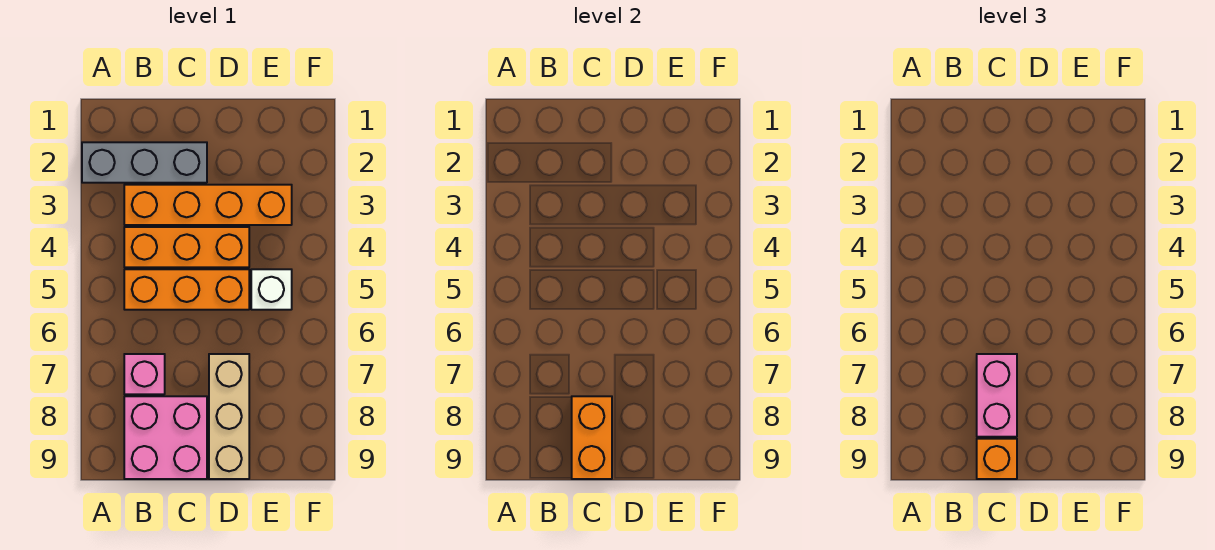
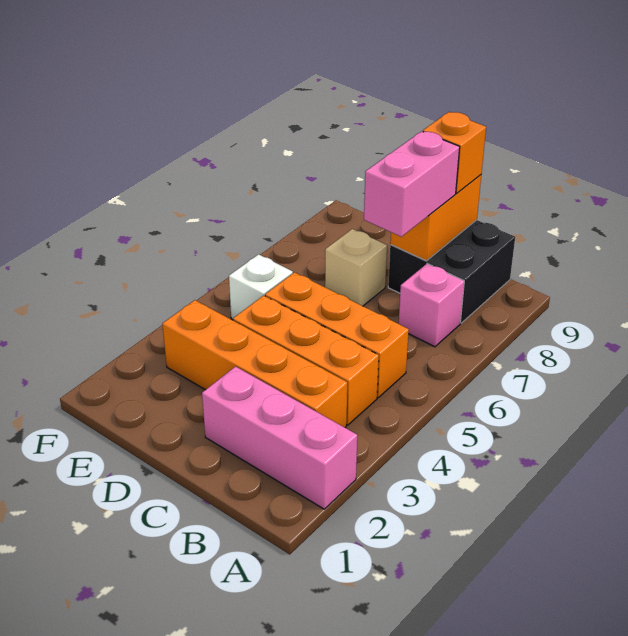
grey 1x3 brick [82,142,207,183] -> pink 1x3 brick [202,367,357,509]
pink 2x2 brick [124,396,207,479] -> black 2x2 brick [388,220,515,323]
tan 1x3 brick [209,354,249,479] -> tan 1x1 brick [325,229,387,306]

